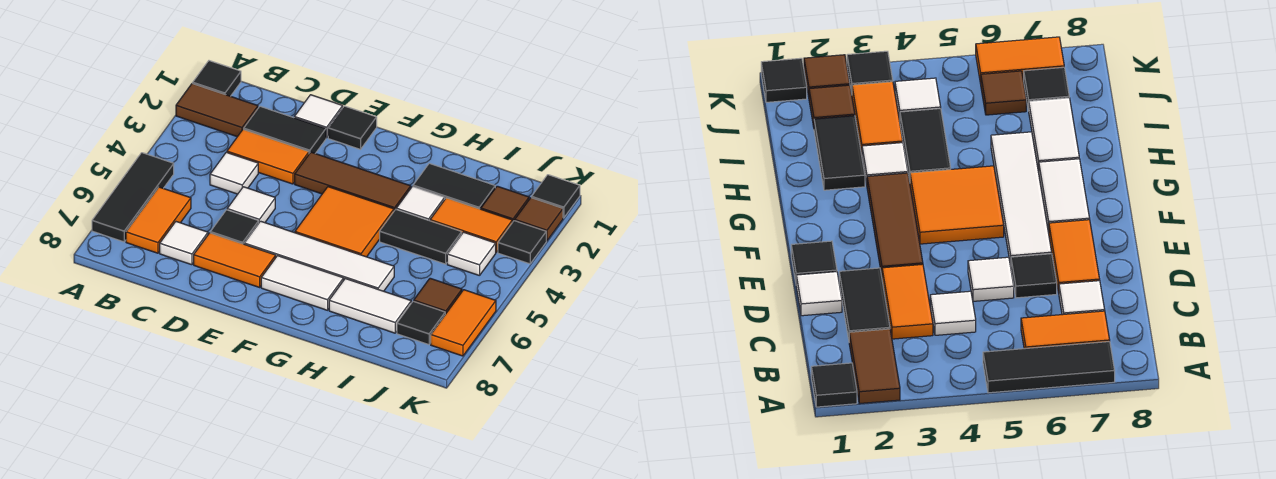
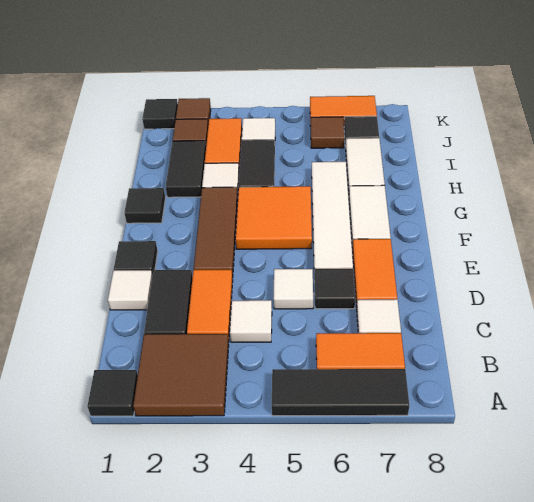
brown 1x2 tile [176,83,258,137] -> brown 2x2 tile [133,334,229,416]
black 1x1 tile [498,221,546,264] -> black 1x1 tile moved to [124,188,165,223]

